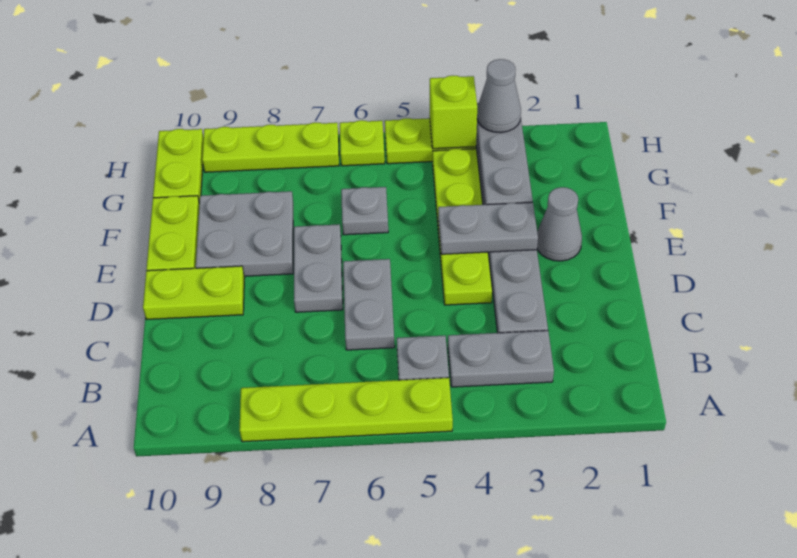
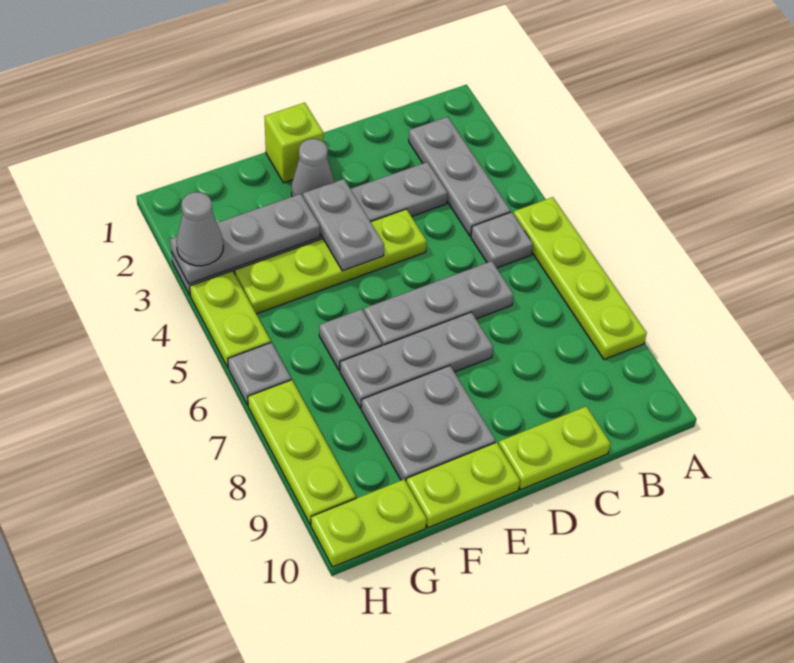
grey 1x2 plate [448,331,554,387] -> grey 1x3 plate [409,117,511,236]
grey 1x2 plate [343,259,395,350] -> grey 1x3 plate [364,261,514,346]
grey 1x2 plate [294,224,343,312] -> grey 1x3 plate [340,312,493,408]
lime 1x2 plate [143,266,244,320] -> lime 1x2 plate turned to [499,406,610,489]
lime 1x1 brick [430,76,477,149] -> lime 1x1 brick moved to [264,103,323,183]
lime 1x1 plate [340,120,385,166] -> grey 1x1 plate [228,343,291,405]

